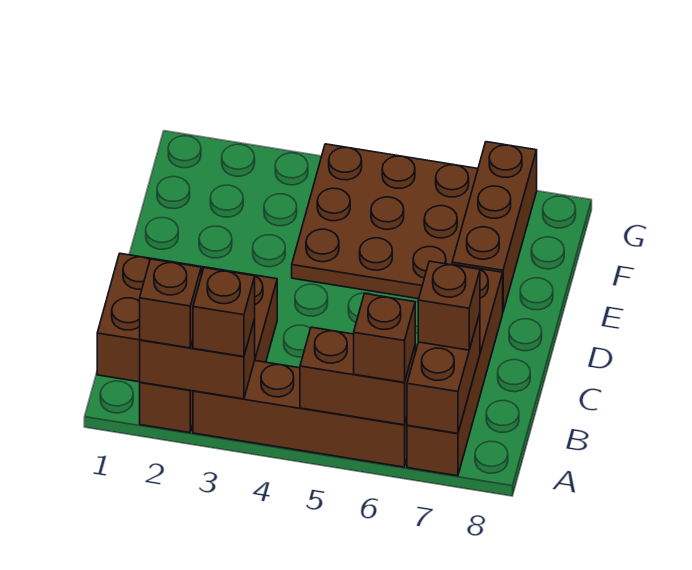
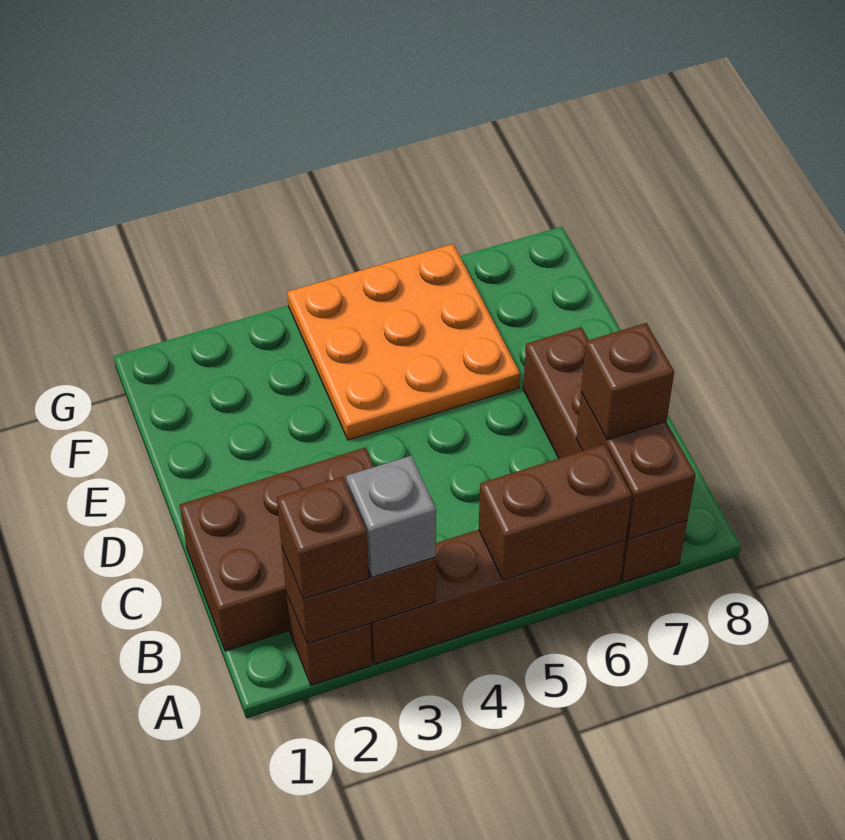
brown 1x1 brick [193,268,255,357] -> grey 1x1 brick [346,456,436,577]
brown 1x1 brick [354,294,415,383] -> none
brown 3x3 plate [292,144,478,299] -> orange 3x3 plate [287,244,520,440]
brown 1x3 brick [452,142,537,311] -> none

